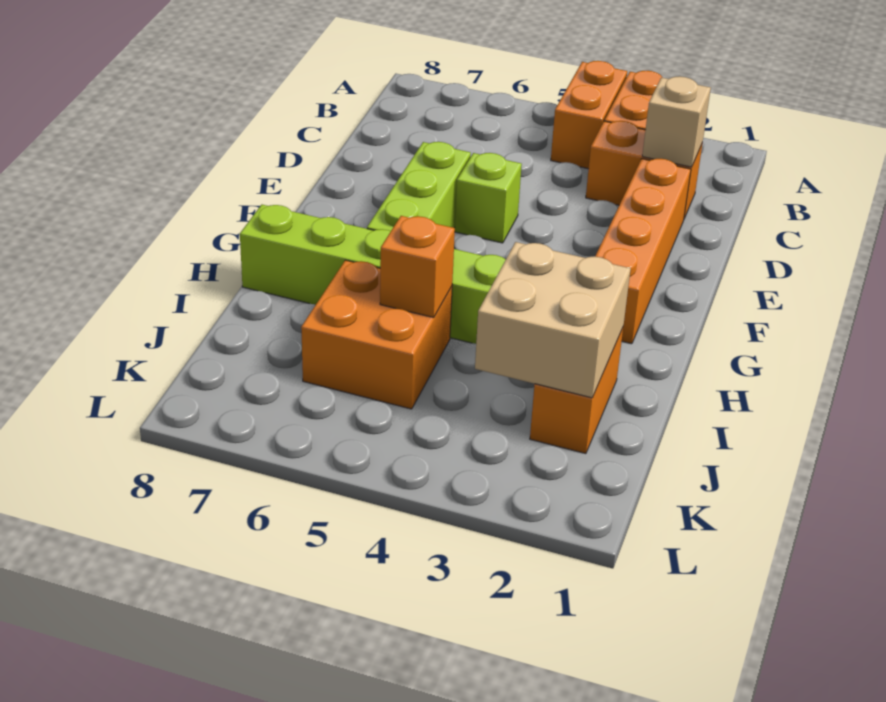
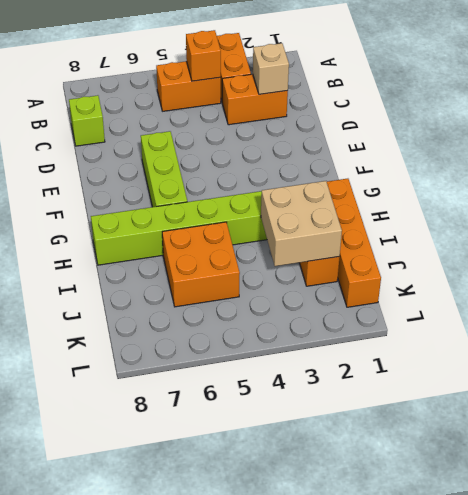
orange 1x2 brick [551,61,627,169] -> orange 1x2 brick turned to [156,61,221,111]
orange 1x4 brick [595,159,691,344] -> orange 1x4 brick moved to [327,179,381,307]
lime 1x1 brick [455,153,522,243] -> lime 1x1 brick moved to [69,95,105,146]
orange 1x1 brick [380,216,455,317] -> orange 1x1 brick moved to [186,30,221,81]

